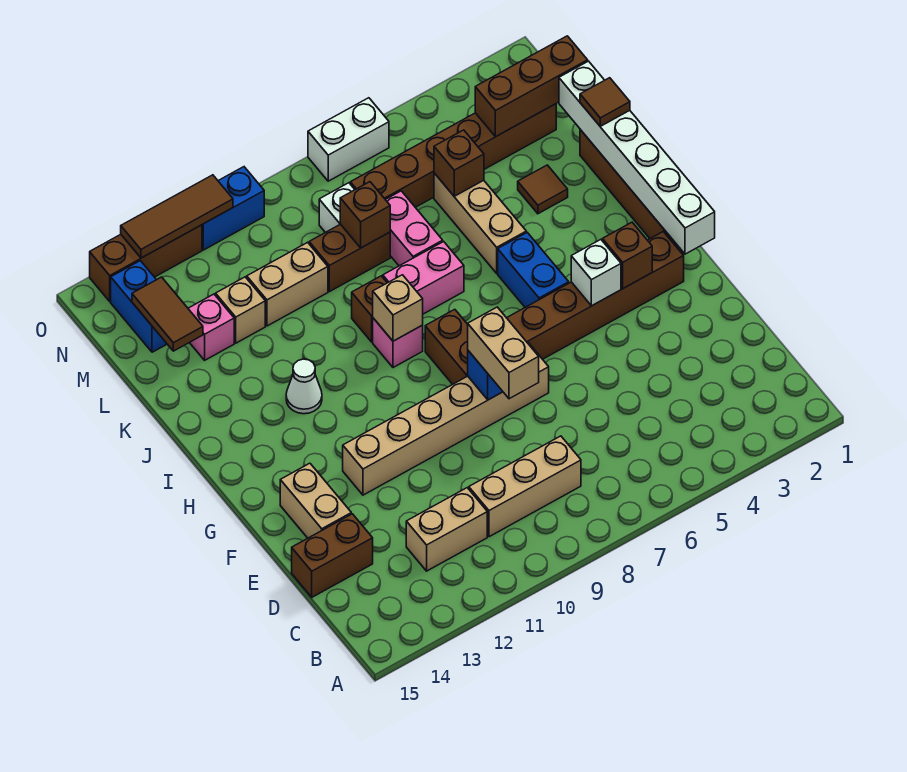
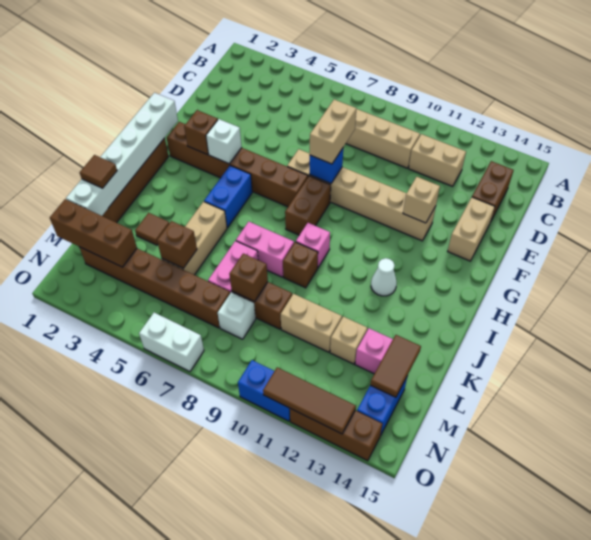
brown 1x2 brick [292,514,373,597] -> brown 1x2 brick turned to [472,161,514,222]
tan 1x1 brick [373,275,423,341] -> tan 1x1 brick moved to [403,177,440,223]

